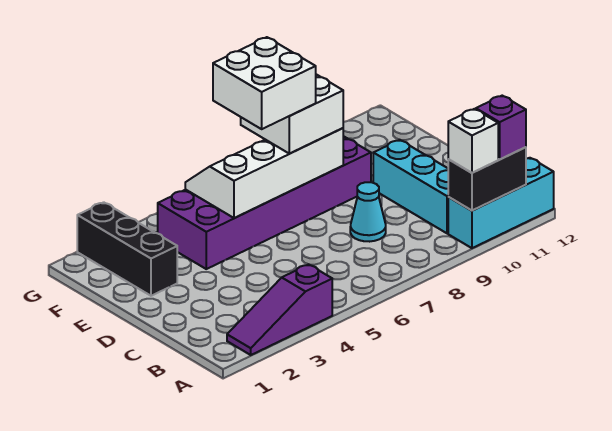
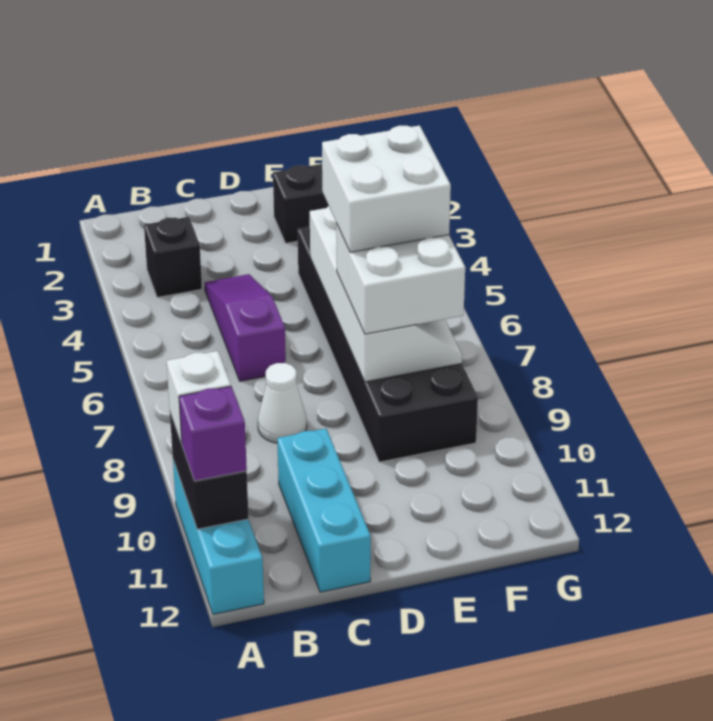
purple 1x3 slope [227,264,332,355] -> purple 1x3 slope moved to [204,274,286,381]
none -> black 1x1 brick [144,217,202,297]
cyan 1x3 brick [373,140,448,233] -> cyan 1x3 brick turned to [277,429,371,592]
cyan 1x1 cone [350,182,386,242] -> white 1x1 cone [258,363,307,443]
purple 2x6 brick [158,136,371,269] -> black 2x6 brick [297,226,478,462]

